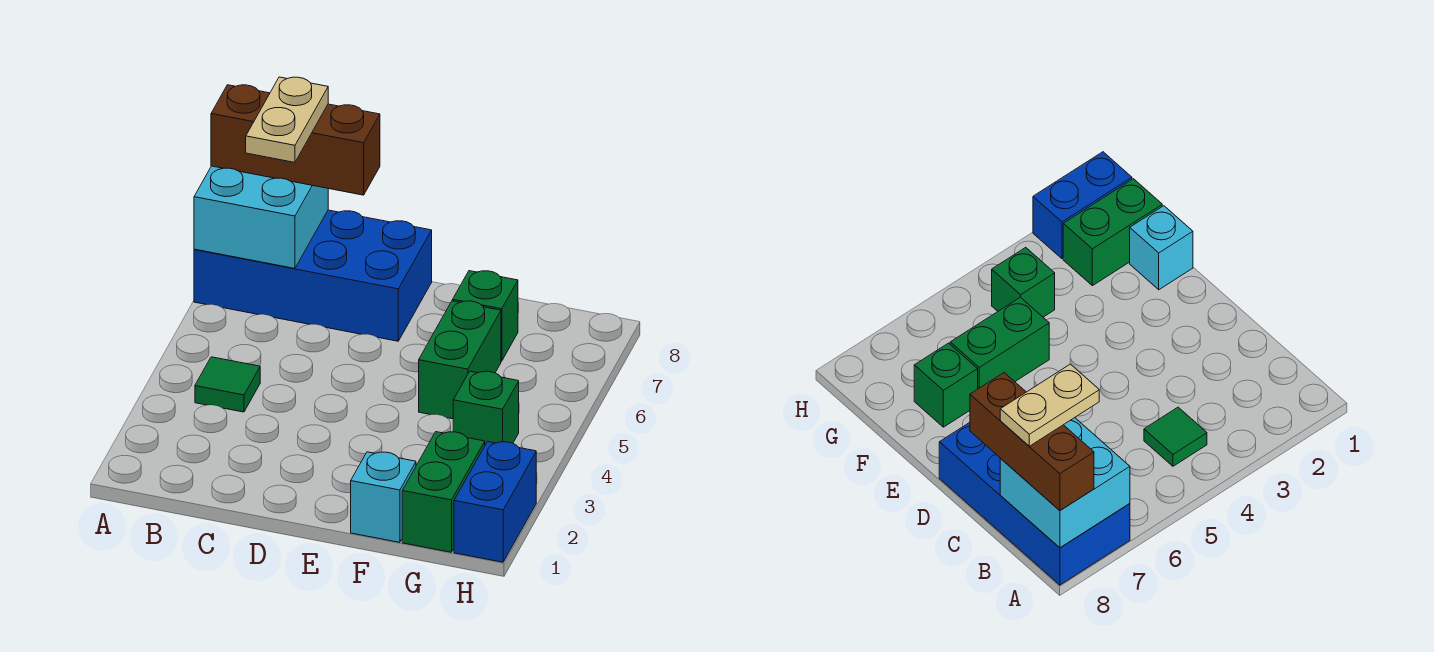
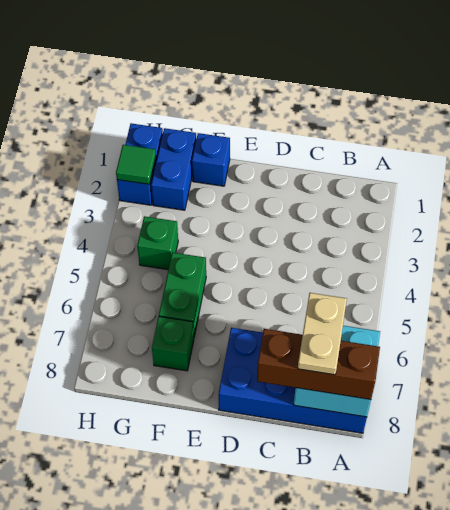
green 1x1 tile [195,357,260,412] -> green 1x1 tile moved to [116,145,156,184]
cyan 1x1 brick [351,452,416,542] -> blue 1x1 brick [192,133,230,186]
green 1x2 brick [402,432,485,552] -> blue 1x2 brick [151,128,196,210]

